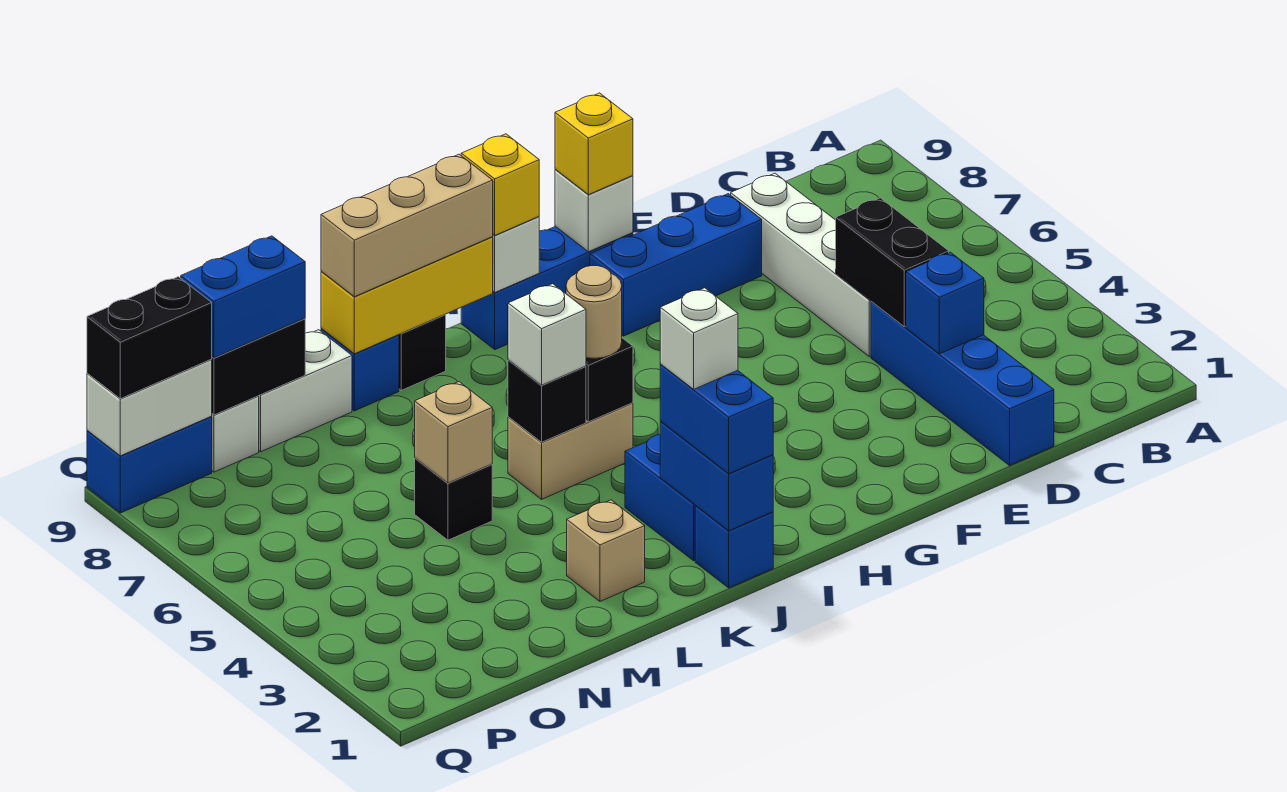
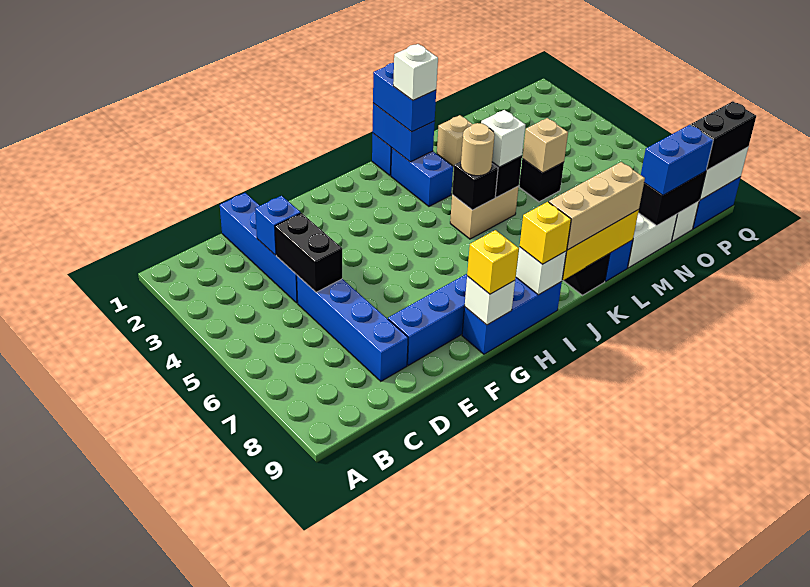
white 1x4 brick [731,173,871,356] -> blue 1x4 brick [297,275,408,381]

